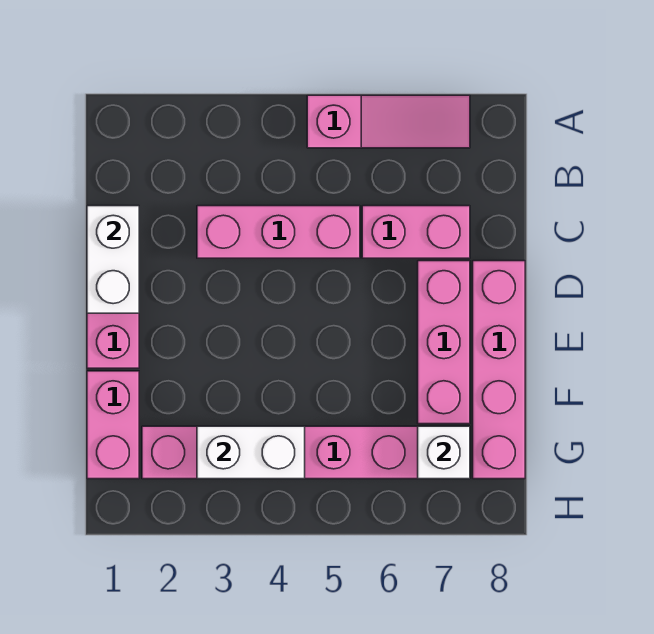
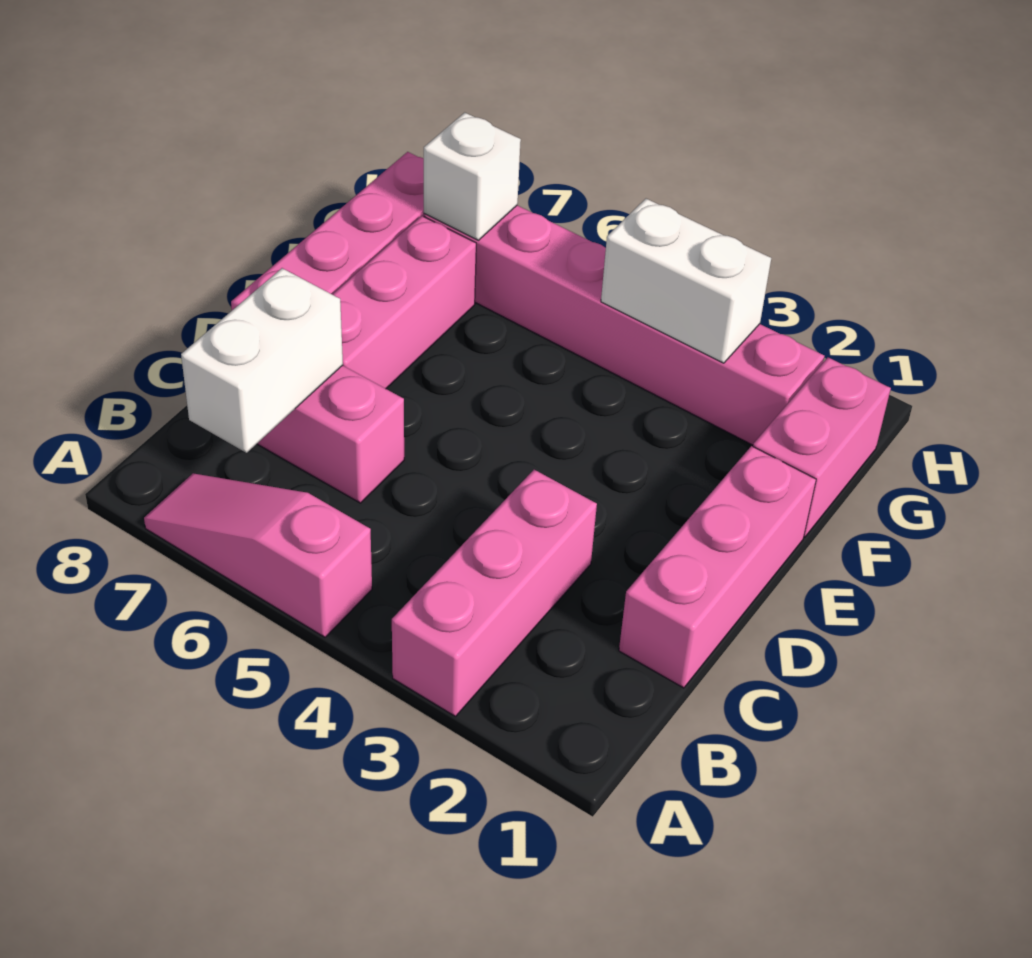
white 1x2 brick [87,206,139,313] -> white 1x2 brick moved to [181,268,343,453]
pink 1x3 brick [197,206,360,258] -> pink 1x3 brick turned to [392,470,597,716]

